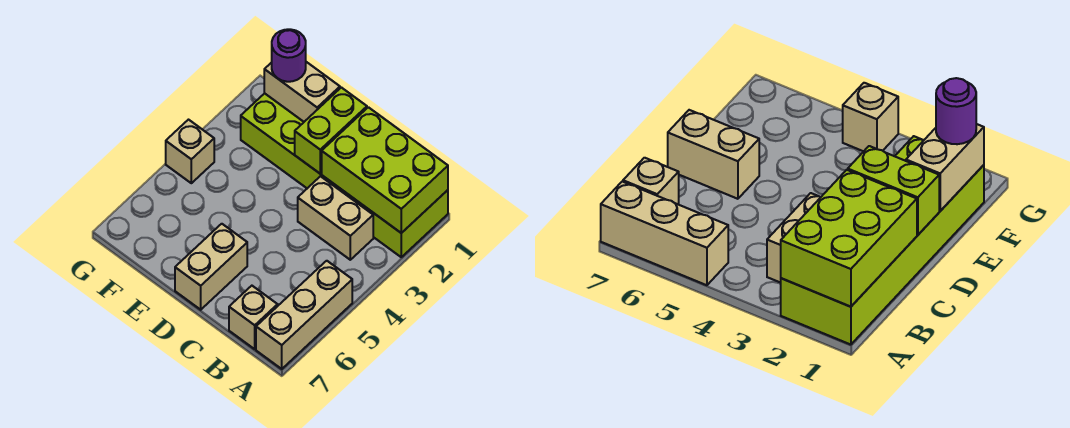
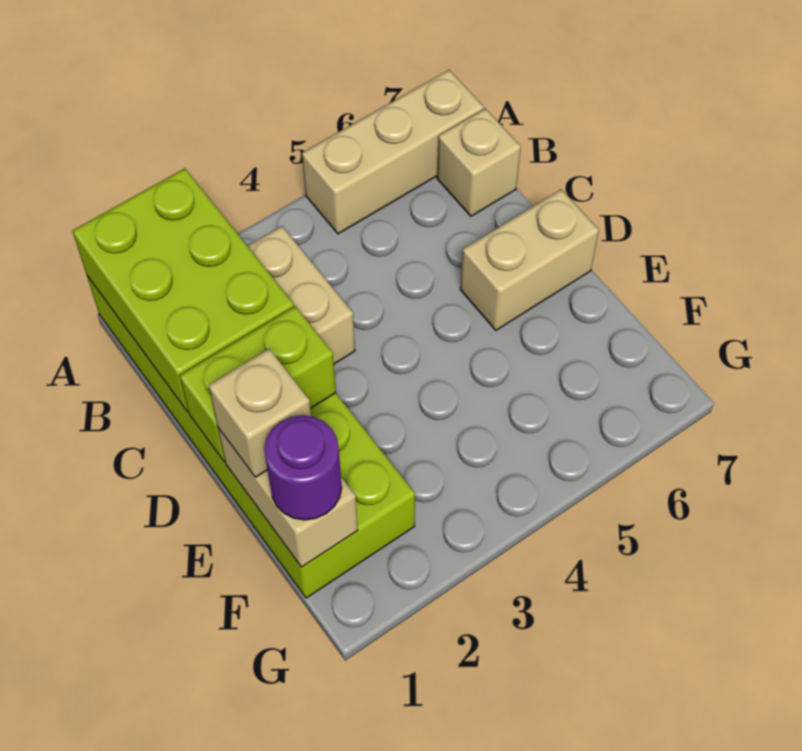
tan 1x1 brick [166,120,214,183] -> tan 1x1 brick moved to [209,349,311,477]

